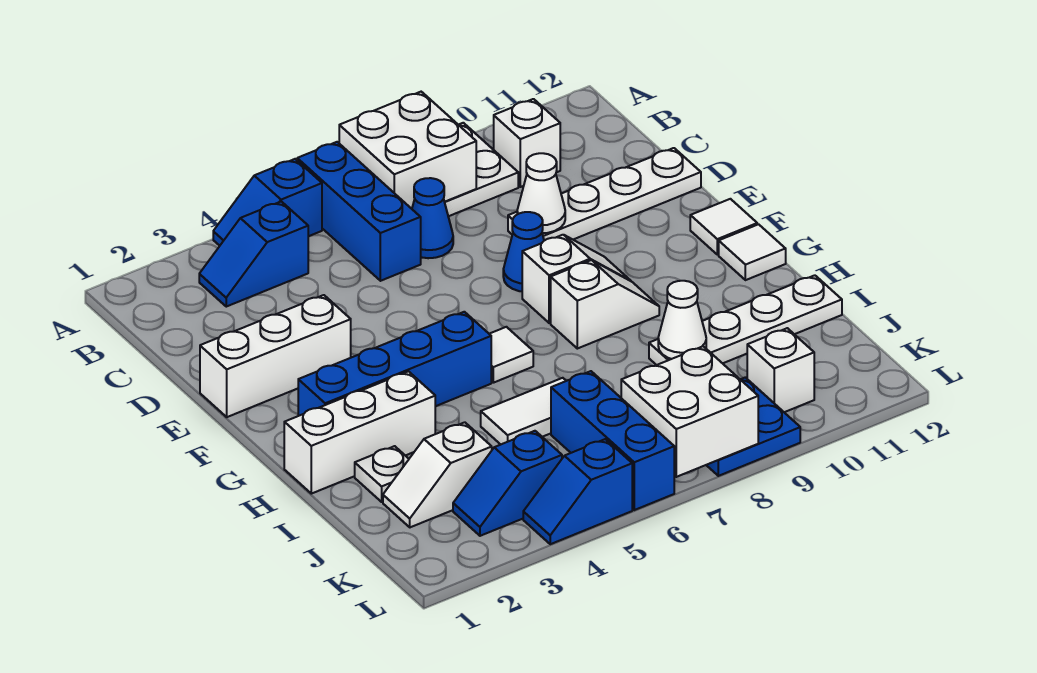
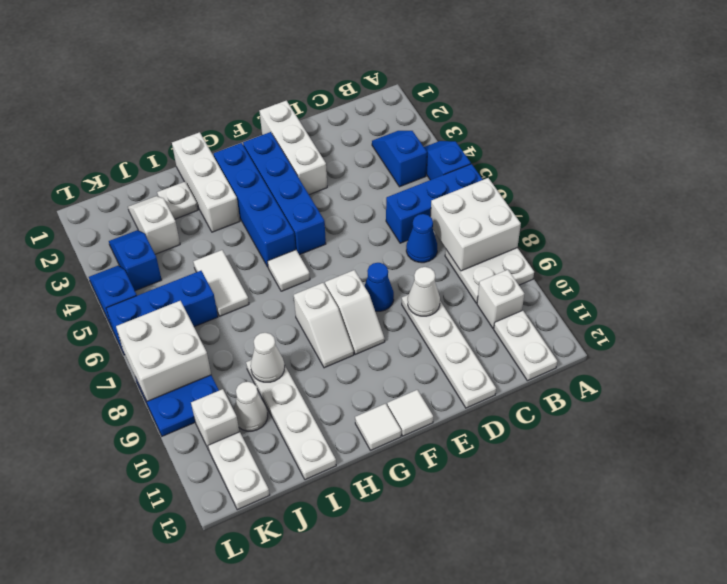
none -> white 1x2 plate [494,310,557,381]
none -> blue 1x4 brick [243,132,326,255]
none -> white 1x1 cone [234,382,268,431]
none -> white 1x2 plate [208,432,269,510]

